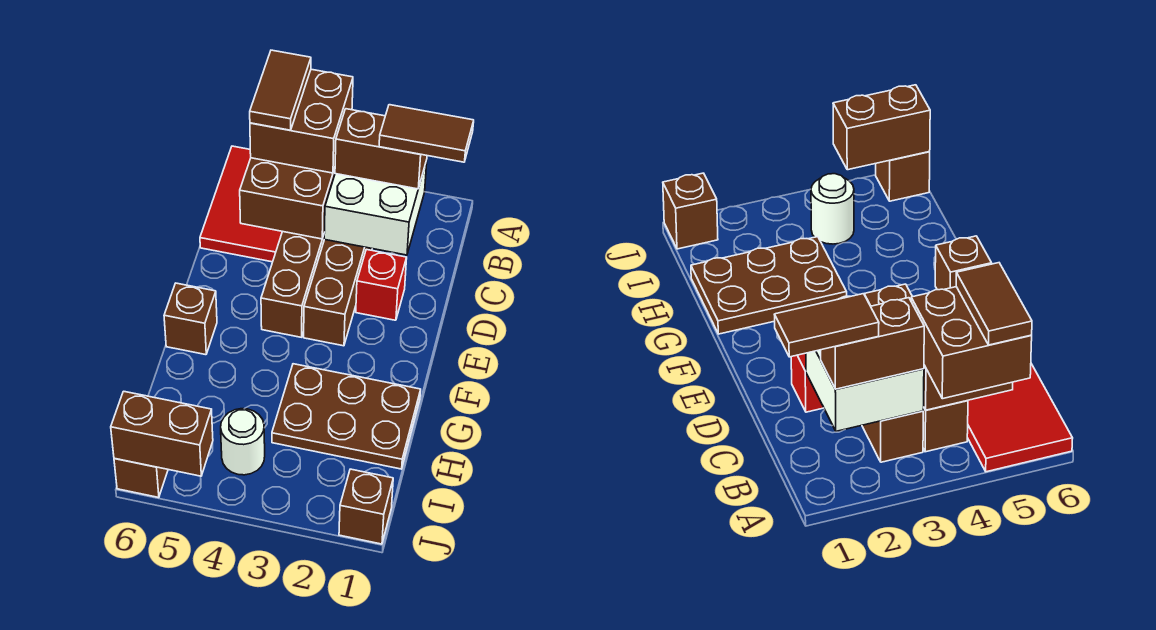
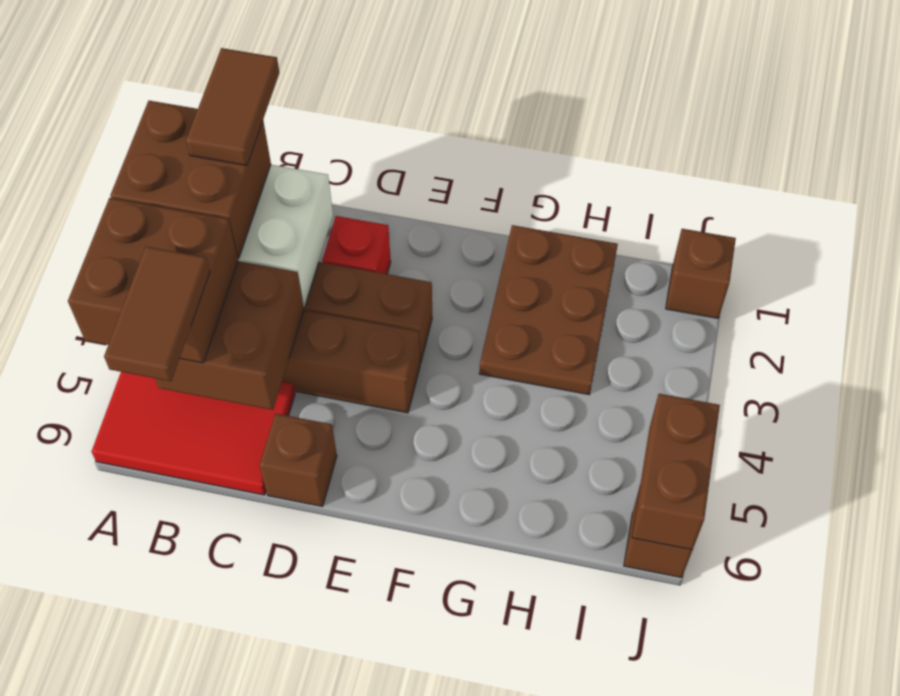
brown 1x2 tile [250,50,311,130] -> brown 1x2 tile turned to [104,247,210,381]
brown 1x2 brick [335,109,427,189] -> brown 2x2 brick [110,101,271,258]
brown 1x1 brick [164,283,217,355] -> brown 1x1 brick moved to [260,414,337,507]
white 1x1 round brick [221,409,265,475] -> none

